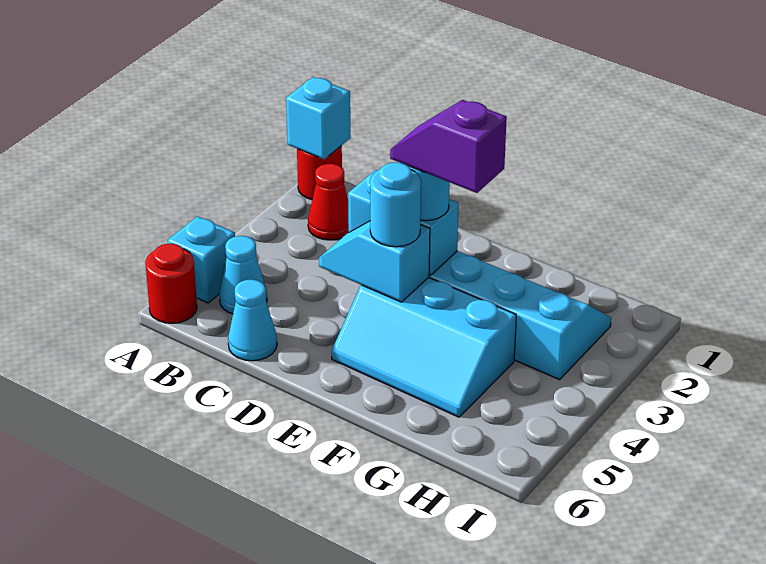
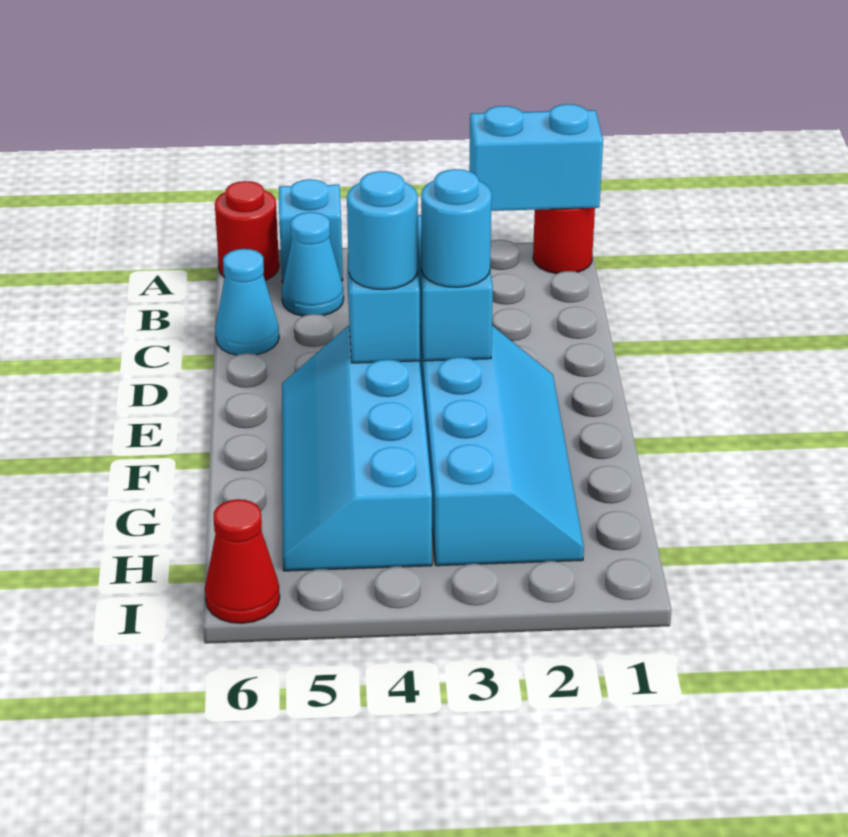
cyan 1x1 brick [286,77,351,159] -> cyan 1x2 brick [469,104,603,211]
red 1x1 cone [308,164,349,240] -> red 1x1 cone moved to [205,499,280,623]
purple 1x2 slope [390,100,507,193] -> none
cyan 2x3 slope [332,278,516,417] -> cyan 2x4 slope [282,326,432,571]

